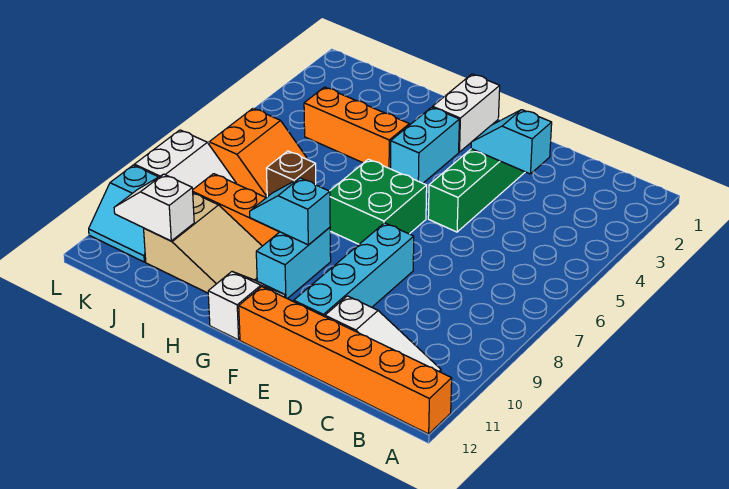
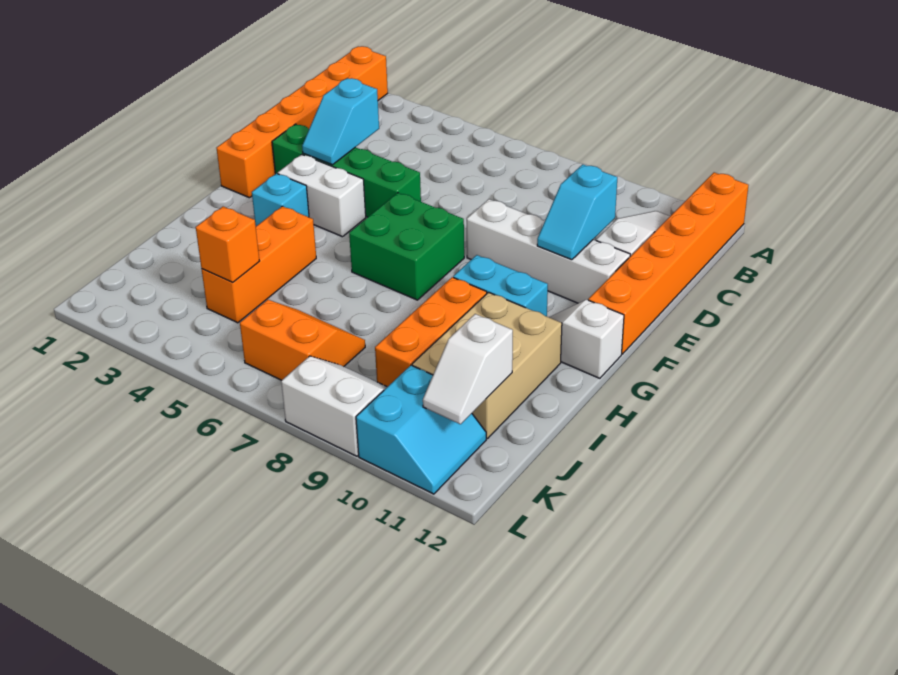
none -> orange 1x6 brick [217,46,388,198]
cyan 1x4 brick [294,223,414,317] -> white 1x4 brick [467,199,630,303]
white 1x2 brick [433,74,500,152] -> white 1x2 brick moved to [278,154,366,237]
cyan 1x2 brick [390,107,459,183] -> cyan 1x1 brick [252,173,309,226]
cyan 1x2 slope [250,178,330,245] -> cyan 1x2 slope moved to [537,164,617,260]
tan 2x3 slope [144,193,262,293] -> tan 2x3 brick [412,292,562,438]
brown 1x1 brick [266,151,316,197] -> none
none -> orange 1x1 brick [196,207,259,282]

